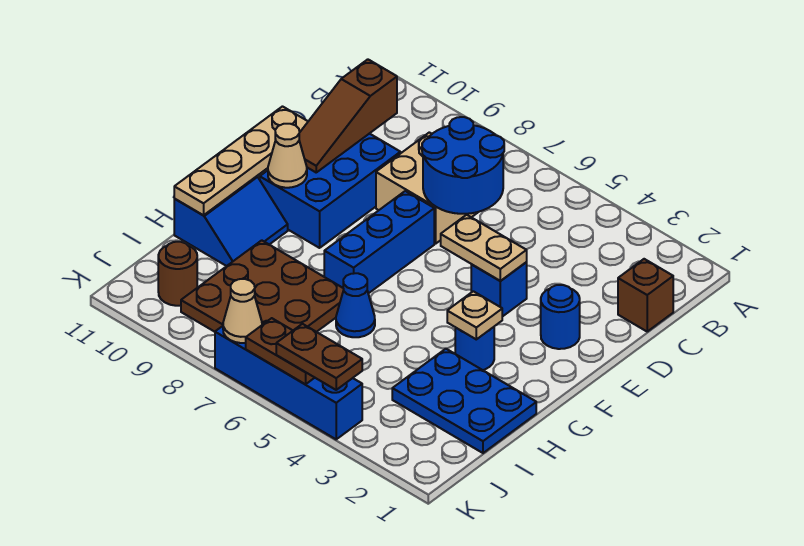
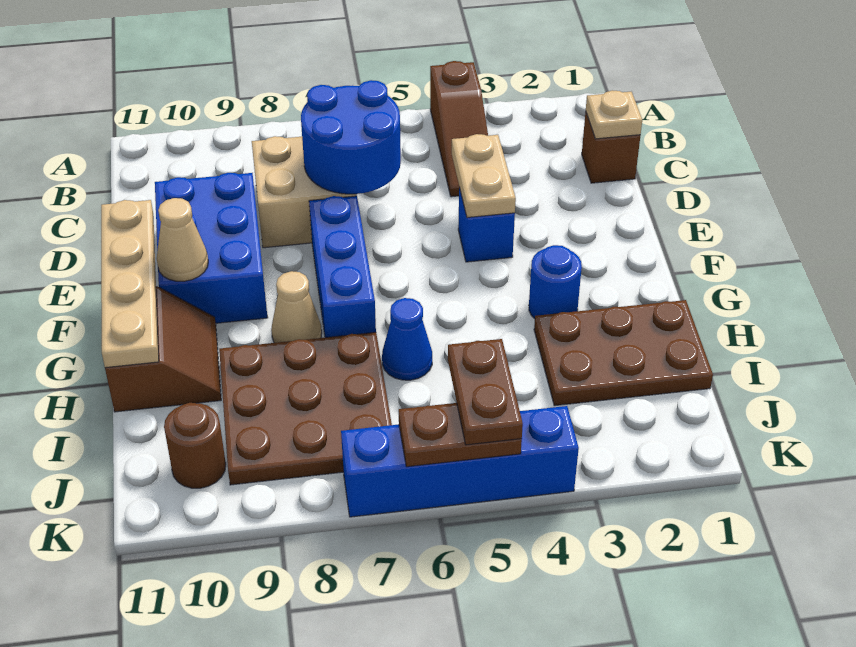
brown 1x3 slope [299,59,397,172] -> brown 1x3 slope moved to [430,61,488,197]
blue 1x1 round brick [541,285,580,349] -> none
tan 1x2 plate [441,215,527,281] -> tan 1x2 plate turned to [452,134,516,218]
tan 1x1 plate [447,291,502,339] -> tan 1x1 plate moved to [586,90,642,139]
blue 2x2 slope [174,176,288,266] -> brown 2x2 slope [105,286,221,412]
blue 2x3 plate [392,349,536,453] -> brown 2x3 plate [534,300,713,406]
brown 1x2 plate [276,324,362,390] -> brown 1x2 plate turned to [448,339,523,445]
tan 1x1 cone [223,279,262,343] -> tan 1x1 cone moved to [271,271,322,343]

